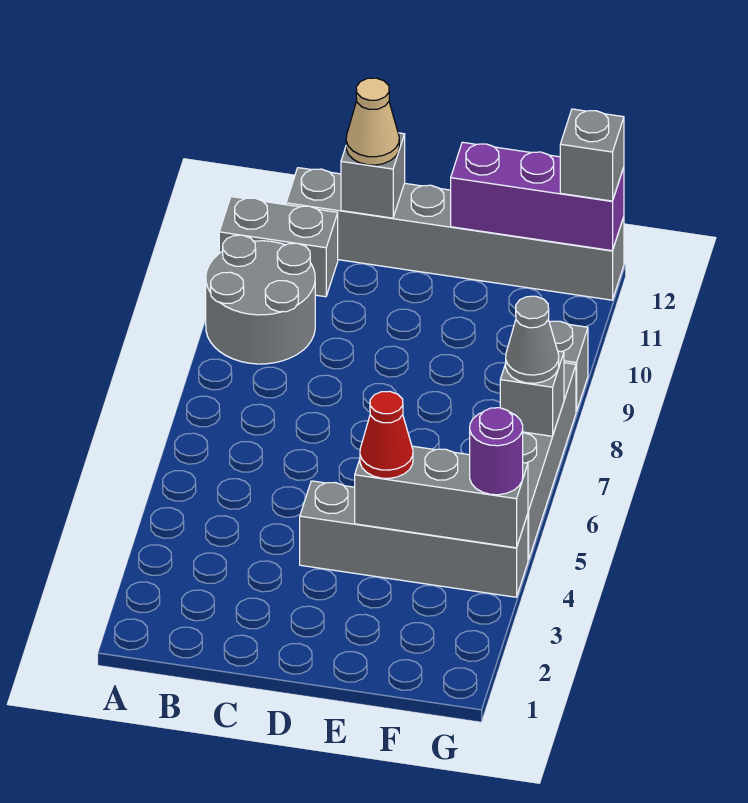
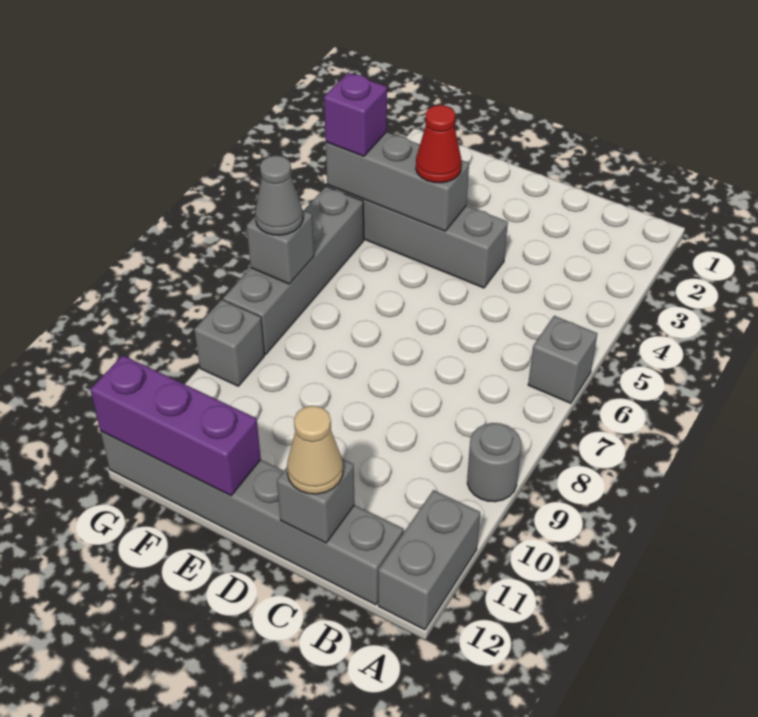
grey 2x2 round brick [206,235,315,364] -> grey 1x1 round brick [467,423,521,502]
grey 1x2 brick [219,197,338,297] -> grey 1x2 brick turned to [378,490,480,630]
purple 1x1 round brick [470,408,523,495] -> purple 1x1 brick [324,73,387,156]
grey 1x1 brick [560,109,624,201] -> grey 1x1 brick moved to [528,316,597,403]

